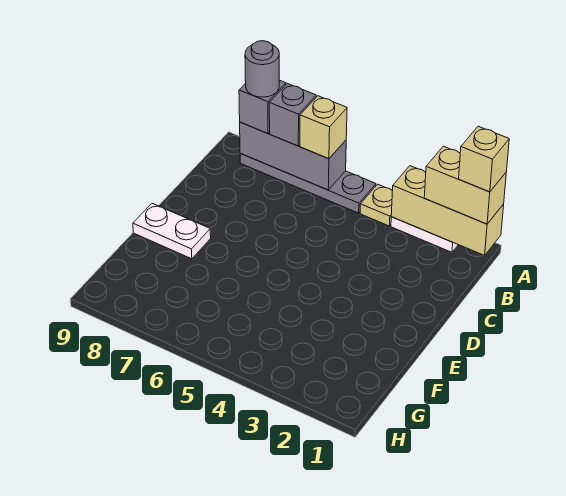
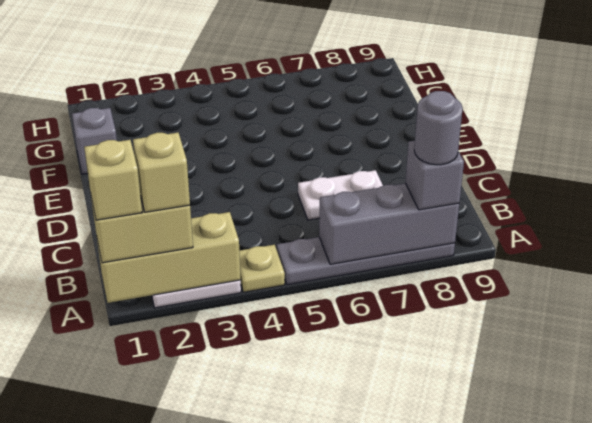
tan 1x1 brick [300,96,347,159] -> tan 1x1 brick moved to [133,133,190,212]
grey 1x1 brick [269,84,316,146] -> grey 1x1 brick moved to [72,108,117,174]
white 1x2 plate [133,203,211,259] -> white 1x2 plate moved to [298,170,383,220]

